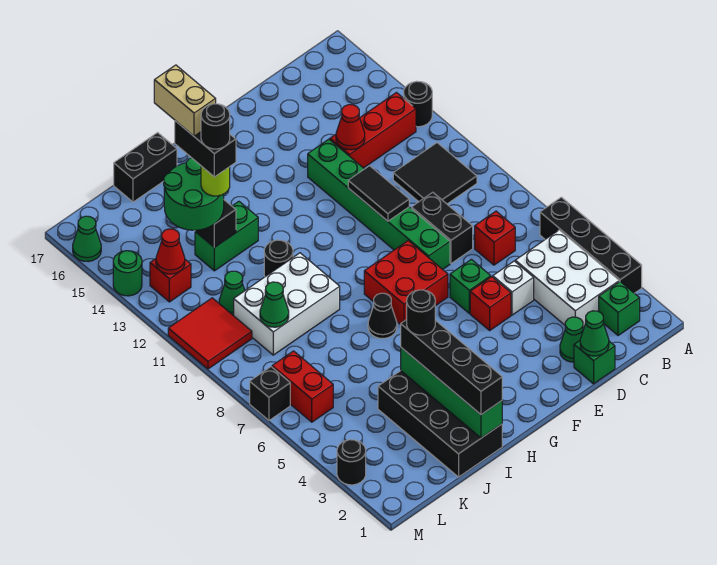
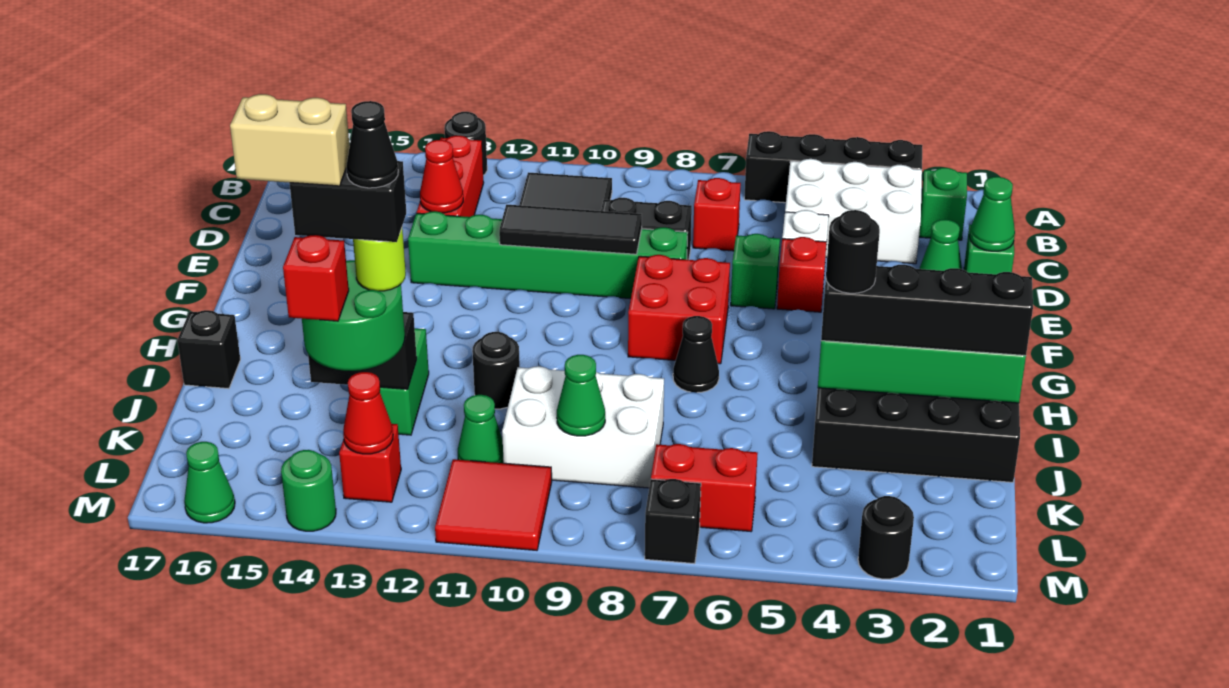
black 1x2 tile [348,166,409,221] -> black 1x3 tile [499,205,642,254]
white 2x3 brick [234,253,340,355] -> white 2x3 brick turned to [502,366,664,488]
black 1x2 brick [114,133,177,202] -> black 1x1 brick [177,310,240,389]
black 1x1 round brick [201,104,230,149] -> black 1x1 cone [347,101,398,188]
none -> red 1x1 brick [283,235,349,321]

